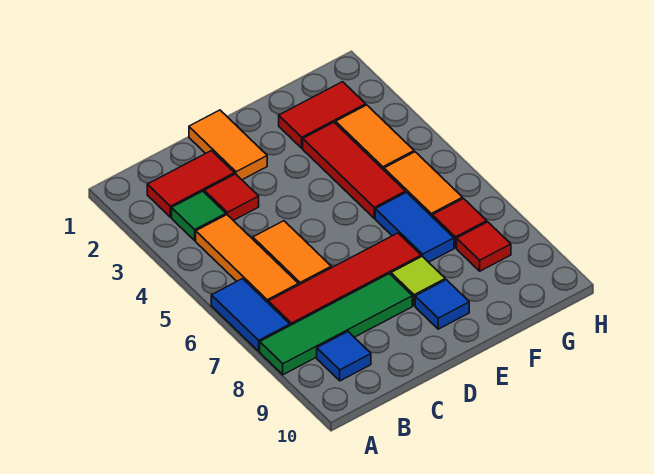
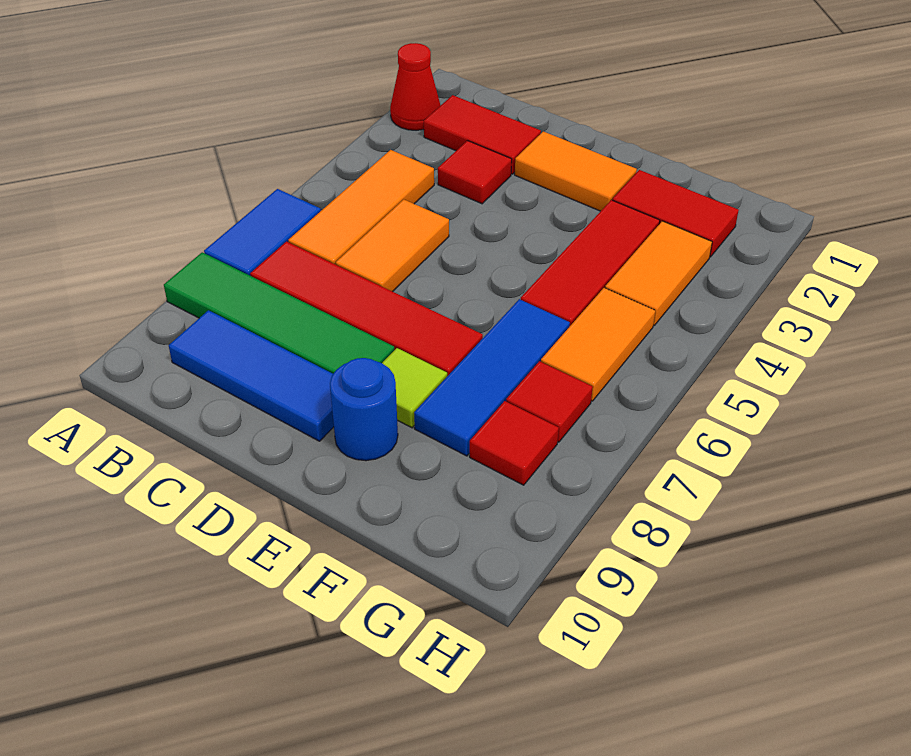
none -> red 1x1 cone [390,43,441,130]
green 1x1 tile [172,191,226,240] -> none
blue 1x1 tile [317,332,371,381] -> blue 1x3 tile [169,310,334,441]
orange 1x2 tile [189,110,267,180] -> orange 1x2 tile turned to [515,131,637,211]
blue 1x1 tile [415,280,469,329] -> blue 1x1 round brick [330,358,398,461]
blue 1x2 tile [375,192,454,262] -> blue 1x3 tile [414,299,570,456]

